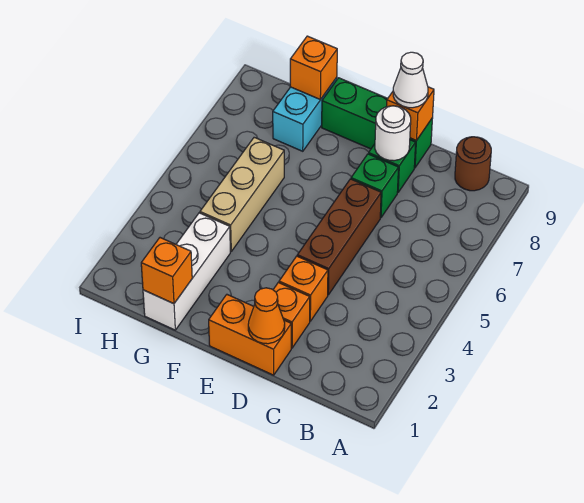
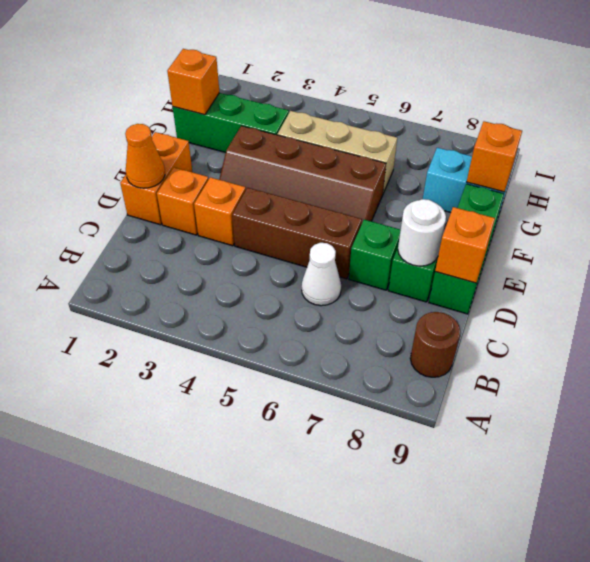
white 1x1 cone [393,52,428,108] -> white 1x1 cone moved to [302,243,341,306]
none -> brown 2x4 slope [219,126,386,224]
white 1x3 brick [143,213,230,330] -> green 1x3 brick [173,93,289,153]

